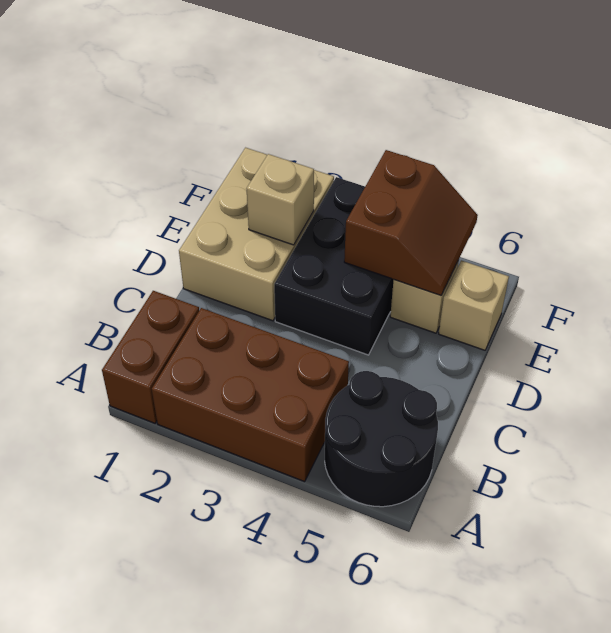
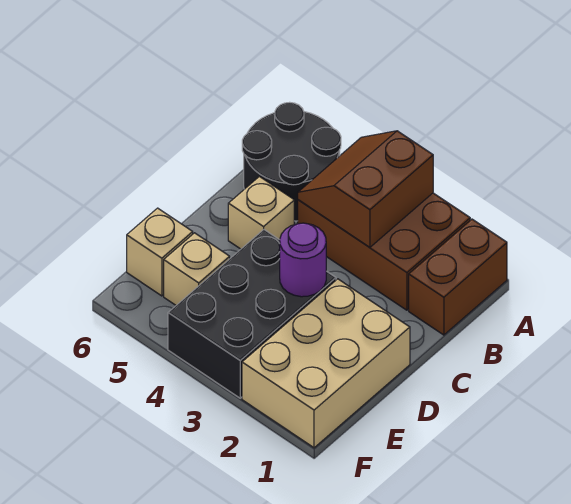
none -> purple 1x1 round brick [280,223,326,297]
tan 1x1 brick [247,154,314,245] -> tan 1x1 brick moved to [228,176,294,249]
brown 2x2 slope [344,150,478,296] -> brown 2x2 slope moved to [298,131,433,247]

